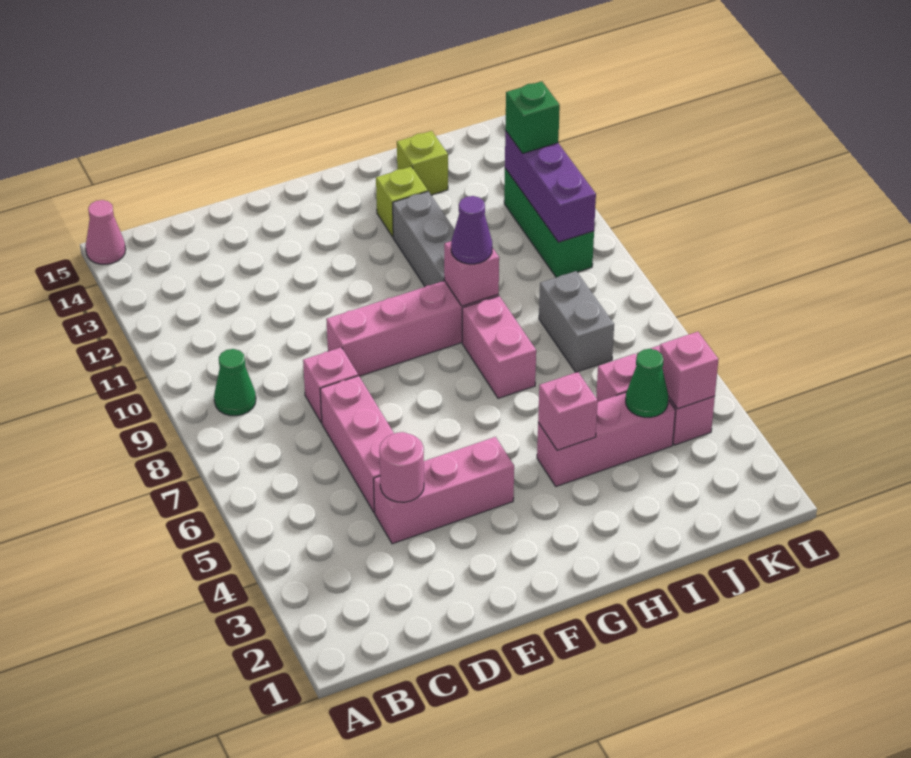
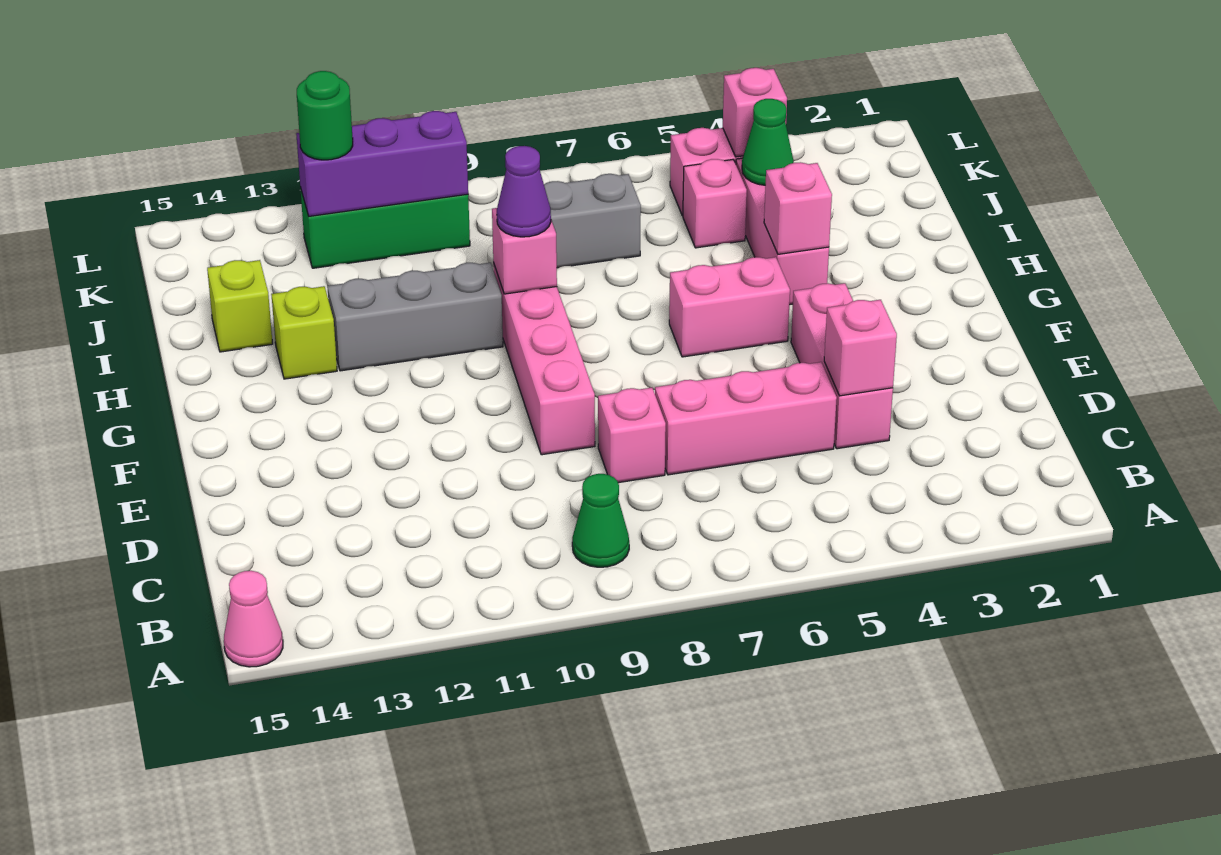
pink 1x1 round brick [379,432,424,502] -> pink 1x1 brick [824,300,897,396]
pink 1x2 brick [462,296,536,398] -> pink 1x2 brick moved to [669,257,790,357]
green 1x1 brick [505,81,560,153] -> green 1x1 round brick [297,71,353,160]

